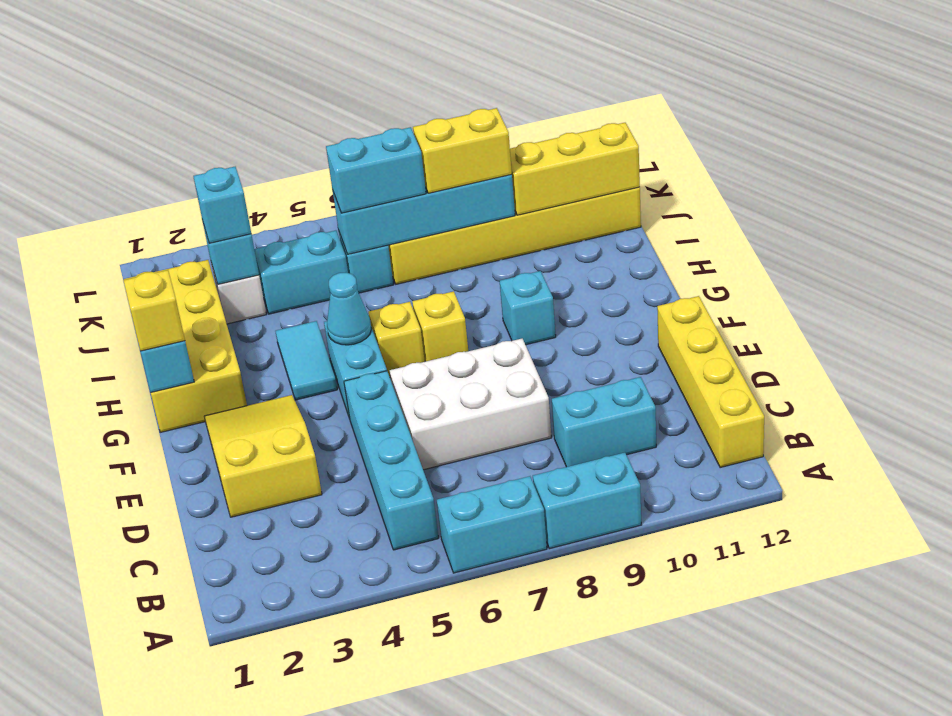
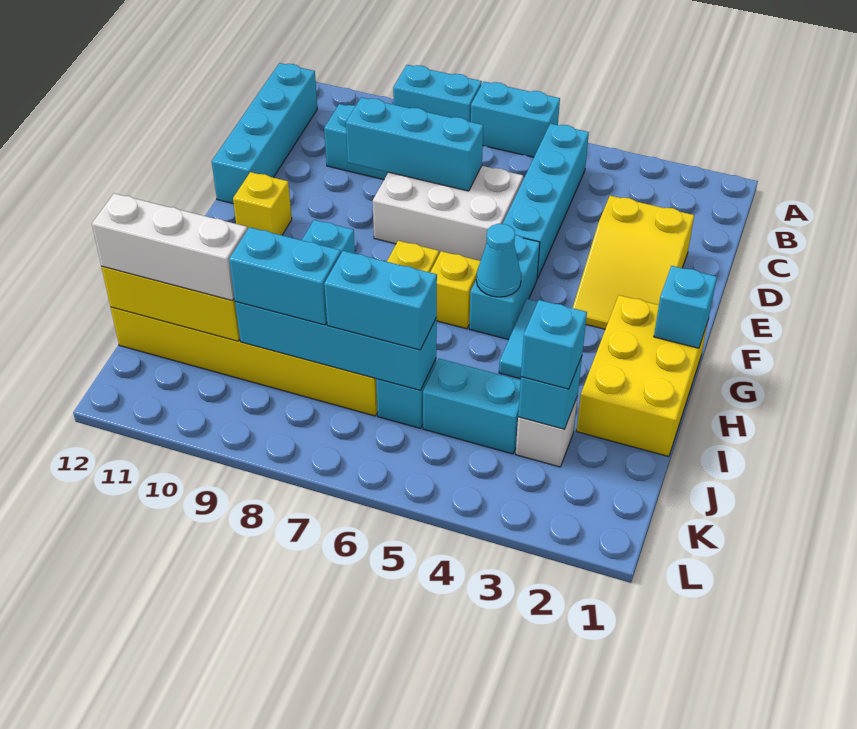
yellow 1x4 brick [657,296,764,468] -> cyan 1x4 brick [212,63,317,204]
none -> cyan 1x3 brick [346,97,483,191]
yellow 2x4 brick [124,260,247,432] -> yellow 2x3 brick [577,295,708,457]
yellow 1x1 brick [123,270,185,351] -> yellow 1x1 brick moved to [233,172,292,235]
yellow 1x2 brick [413,108,512,193] -> cyan 1x2 brick [229,227,341,325]
none -> white 1x3 brick [92,193,247,301]

